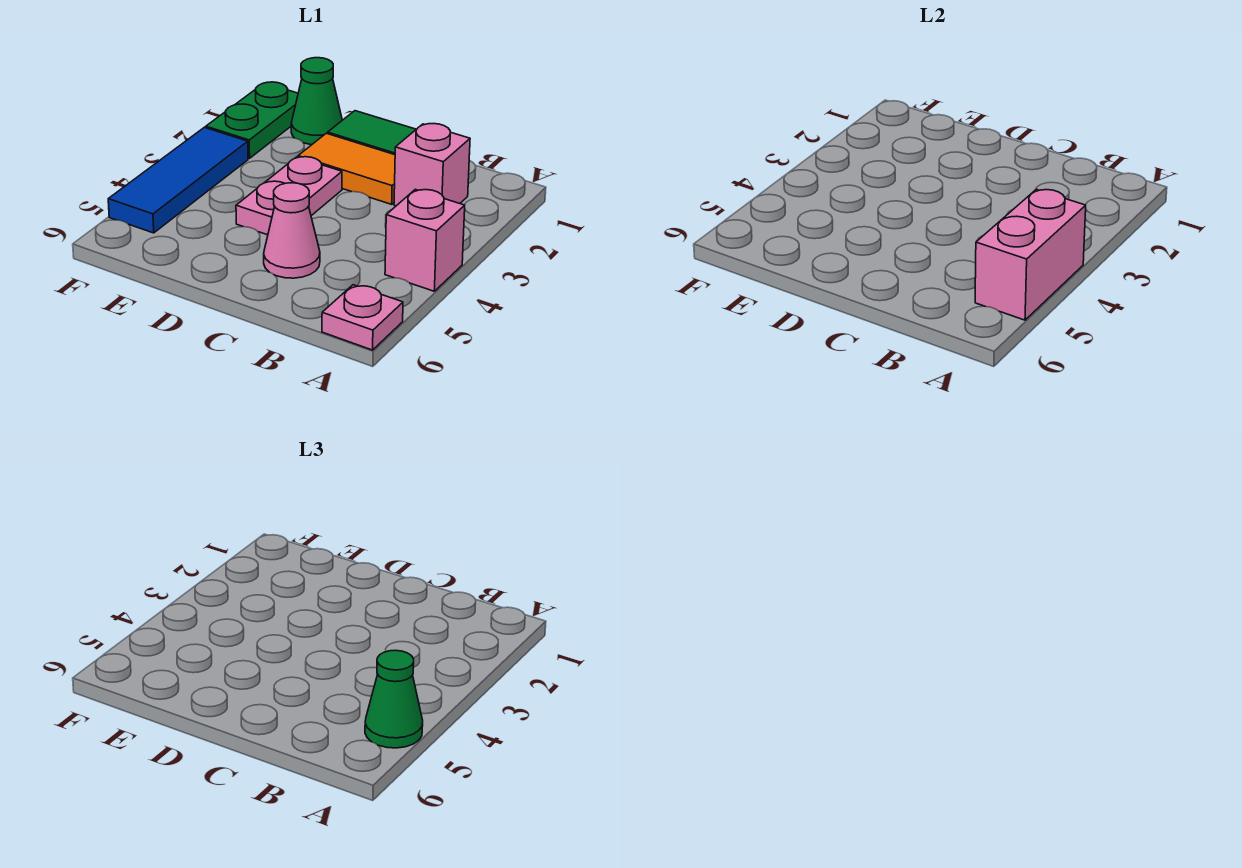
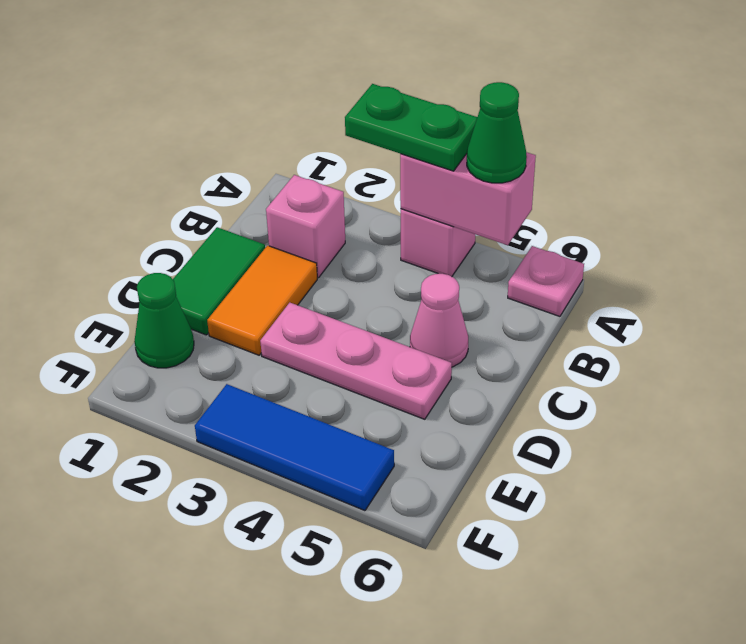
pink 1x2 plate [236,157,342,235] -> pink 1x3 plate [260,303,452,419]
green 1x2 plate [206,82,298,158] -> green 1x2 plate moved to [345,84,477,171]

